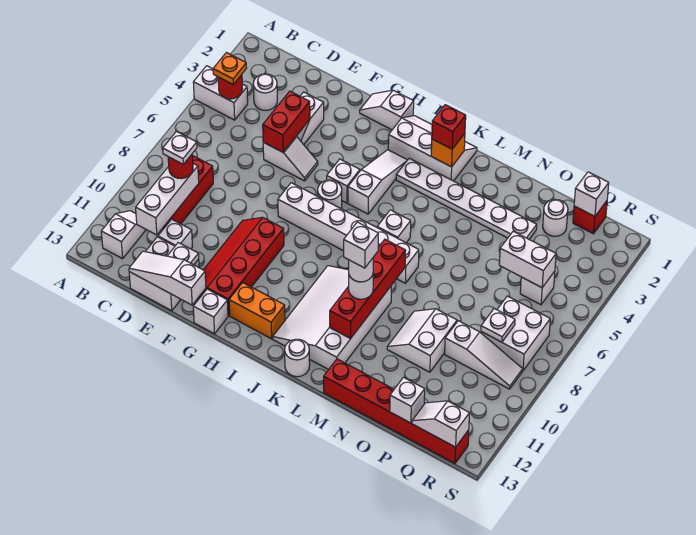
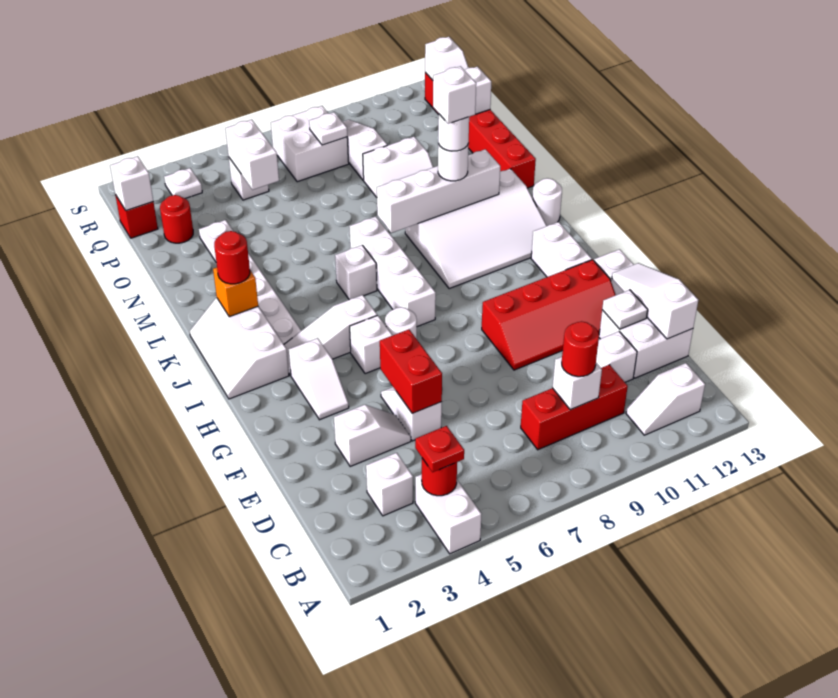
orange 1x1 plate [213,53,247,84] -> red 1x1 plate [415,426,464,472]
white 1x1 round brick [253,74,277,110] -> white 1x1 brick [366,453,413,516]
white 1x3 brick [136,164,199,235] -> white 1x1 brick [552,357,602,410]
white 1x1 plate [163,132,197,164] -> white 1x1 plate moved to [164,168,202,199]
white 1x3 slope [129,251,206,305] -> white 1x3 slope turned to [612,263,698,339]
red 1x2 brick [263,91,310,152] -> red 1x2 brick turned to [380,329,442,413]
white 1x2 slope [360,90,414,130] -> white 1x2 slope moved to [289,338,349,420]
white 1x6 brick [278,183,419,283] -> white 1x4 brick [349,217,436,327]
orange 1x2 brick [229,283,285,339] -> white 1x2 brick [531,222,592,277]
red 1x1 brick [432,105,466,149] -> red 1x1 round brick [214,231,250,284]
red 1x4 brick [330,239,406,339] -> white 1x4 brick [377,149,500,233]
white 1x1 round brick [543,200,568,236] -> red 1x1 round brick [160,195,193,243]

